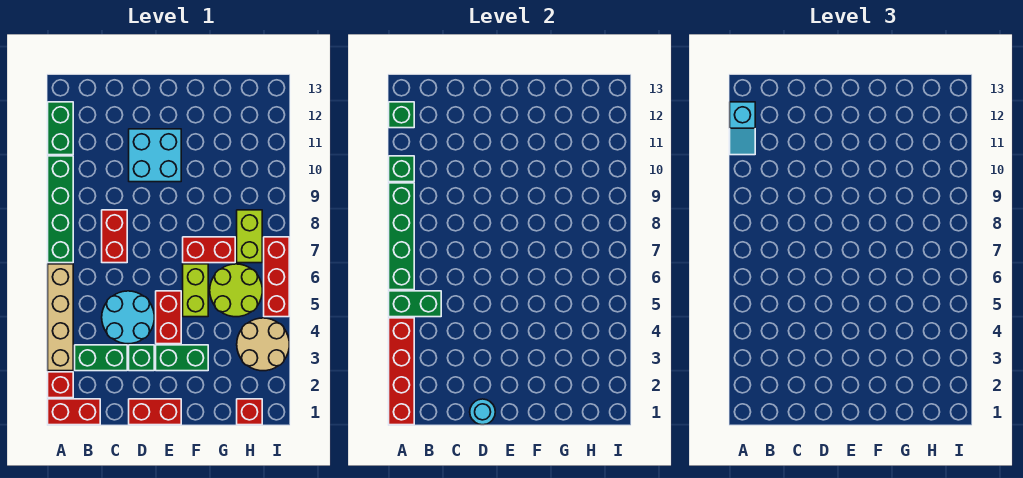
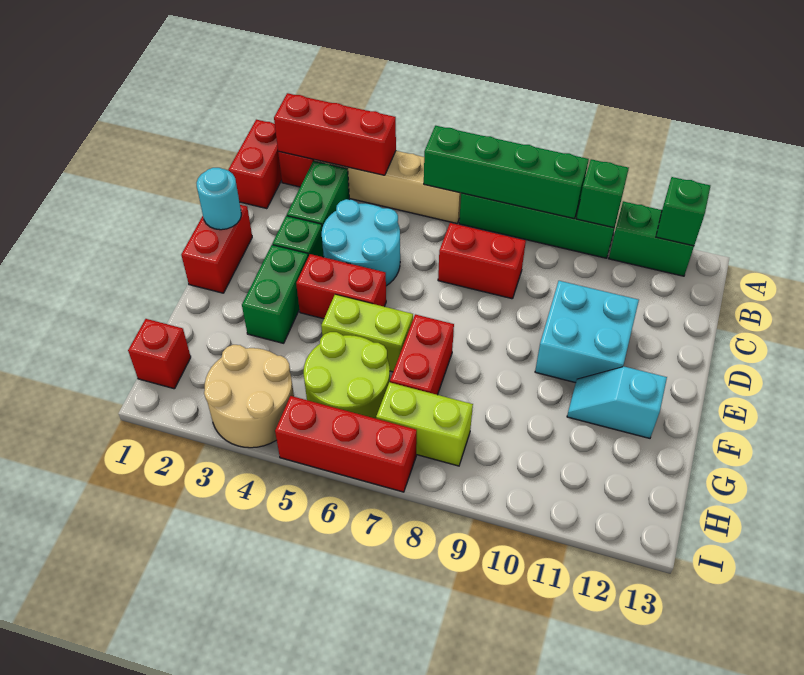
red 1x4 brick [389,318,414,425] -> red 1x3 brick [274,93,396,175]
green 1x2 brick [389,291,441,317] -> none
cyan 1x2 slope [730,102,755,155] -> cyan 1x2 slope moved to [567,367,667,438]

